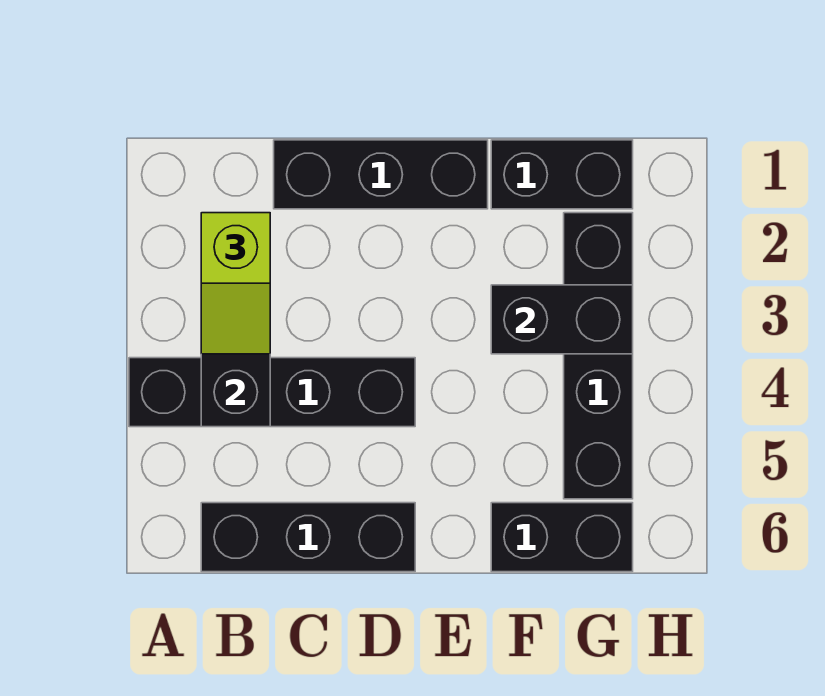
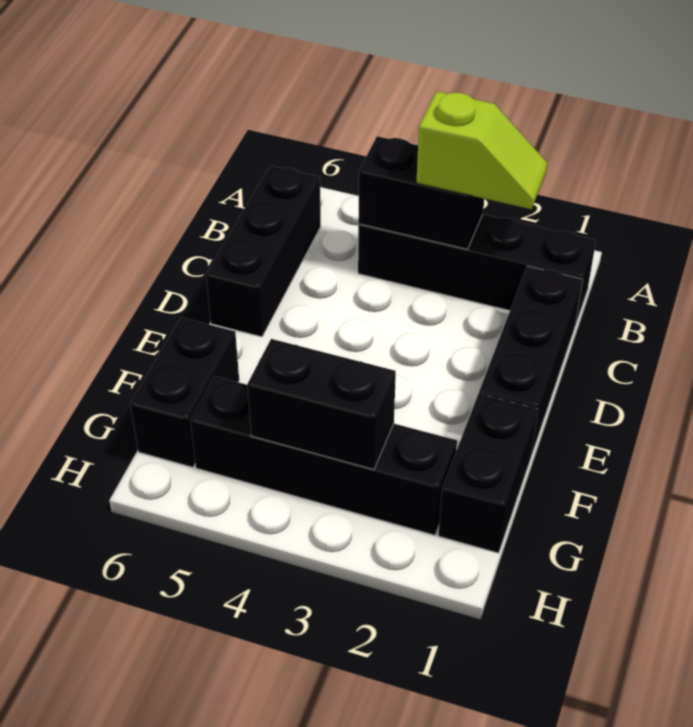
black 1x4 brick [129,358,415,427] -> black 1x4 brick turned to [358,214,596,325]
lime 1x2 slope [201,213,270,354] -> lime 1x2 slope turned to [416,91,547,209]
black 1x2 brick [491,285,633,354] -> black 1x2 brick turned to [247,339,396,470]

